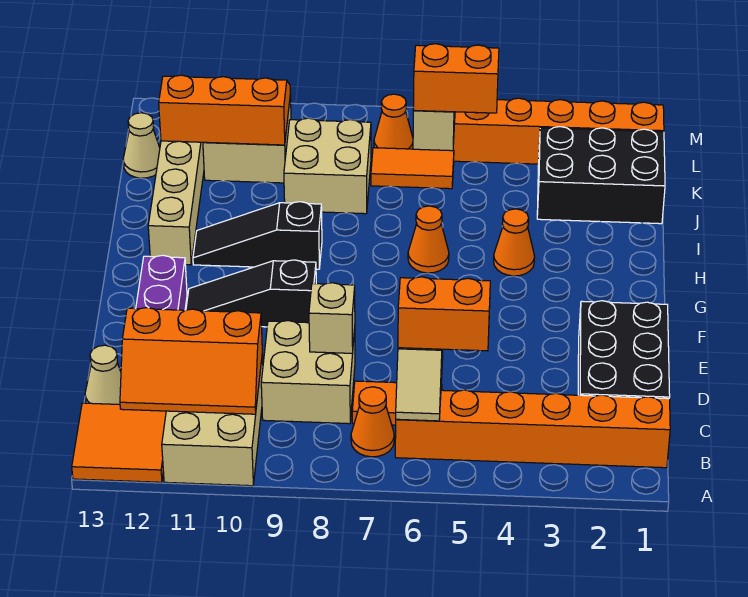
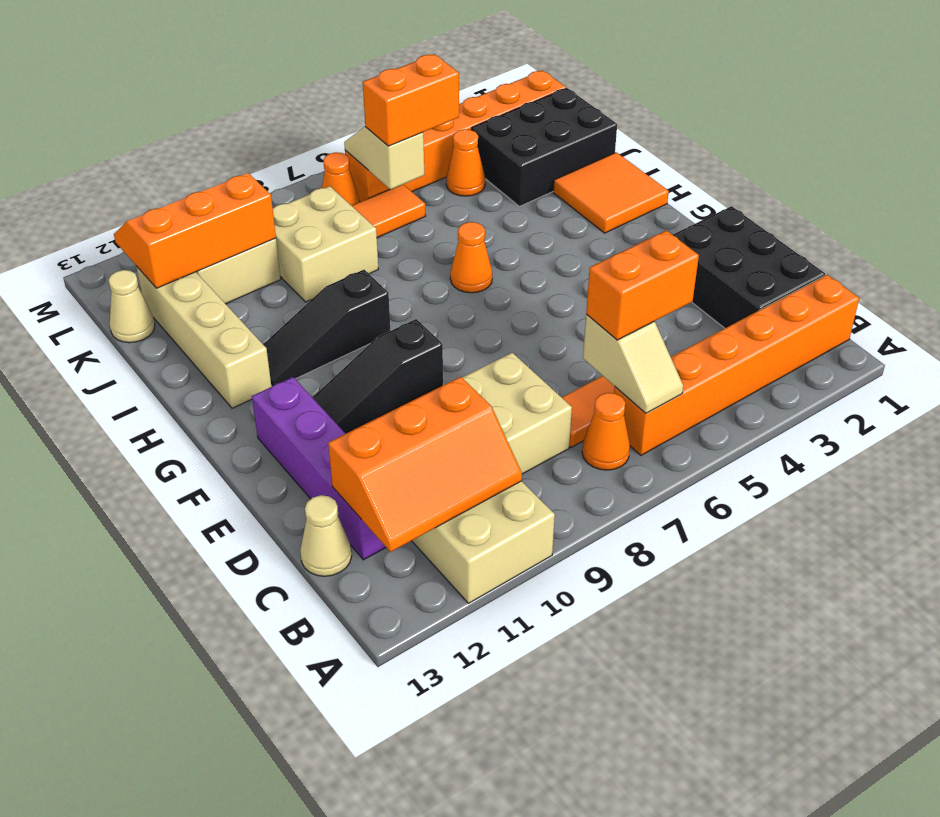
orange 2x2 tile [72,403,166,482] -> orange 2x2 tile moved to [553,152,669,233]
tan 1x1 brick [309,283,355,353] -> none
orange 1x1 cone [494,209,535,276] -> orange 1x1 cone moved to [446,129,485,196]

